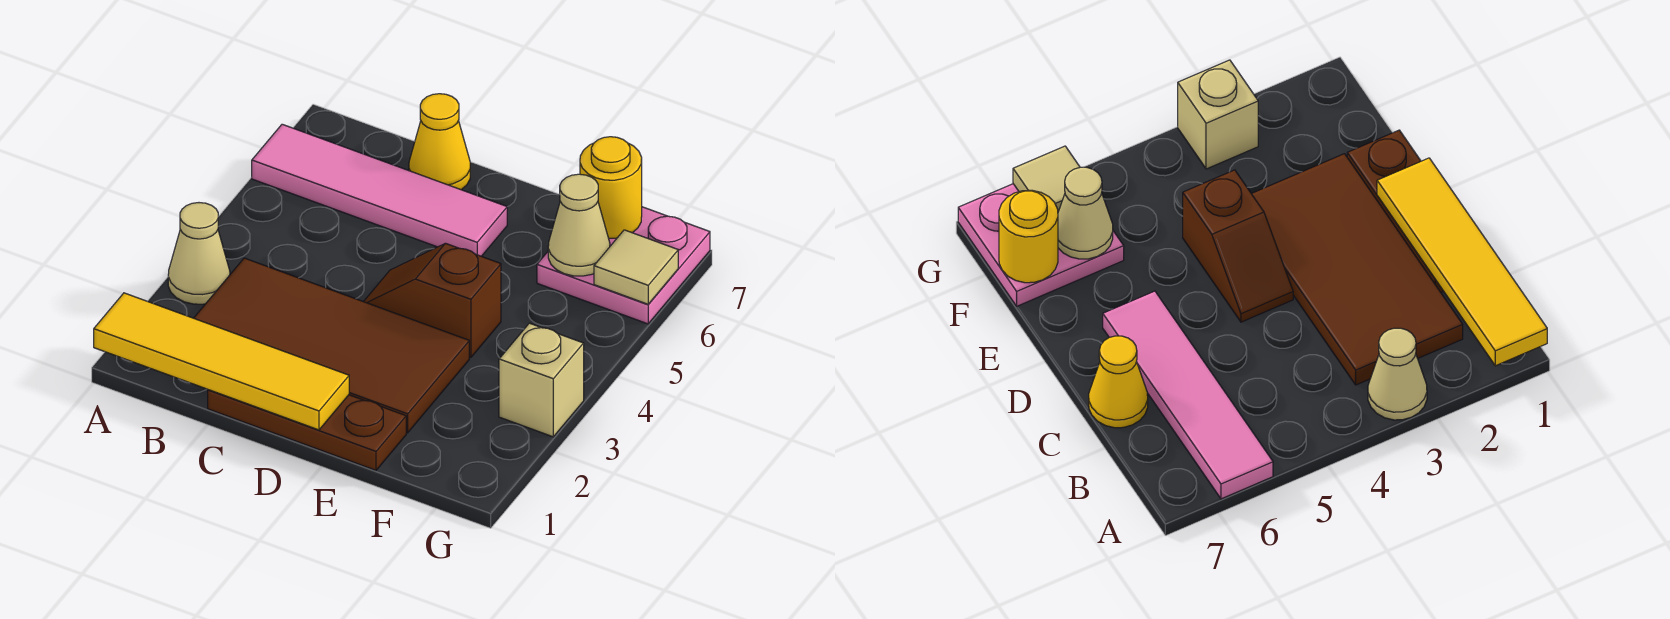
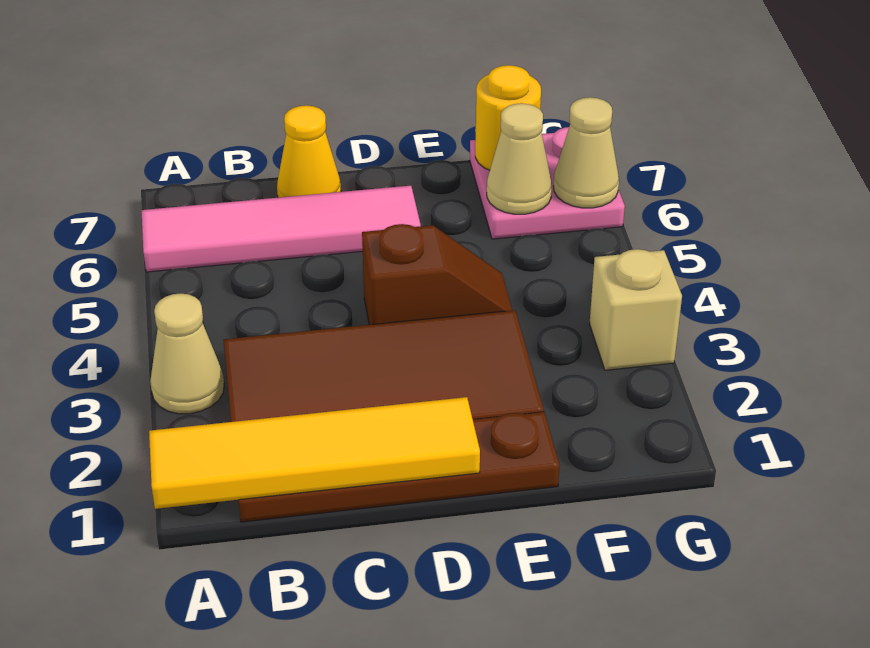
brown 1x3 plate [208,390,406,470] -> brown 1x4 plate [238,412,560,522]
brown 1x2 slope [364,243,501,357] -> brown 1x2 slope turned to [362,224,512,325]
tan 1x1 tile [594,230,678,304] -> tan 1x1 cone [554,97,619,208]

